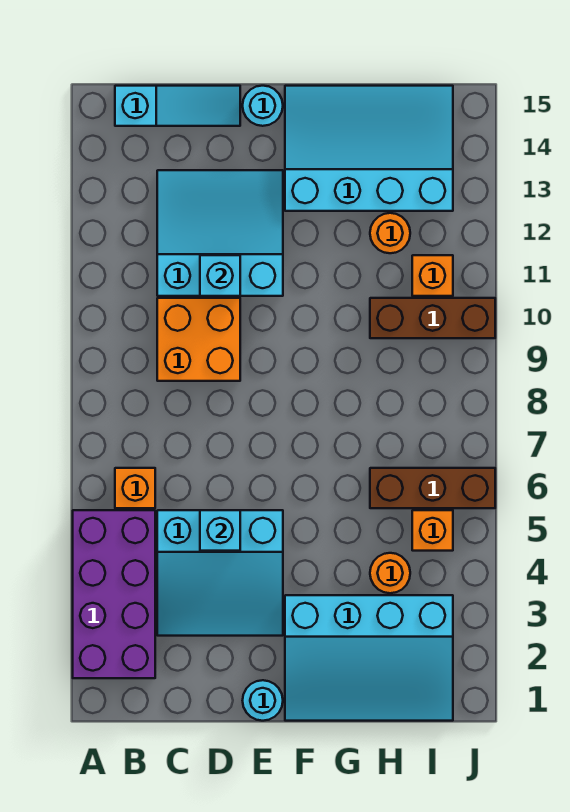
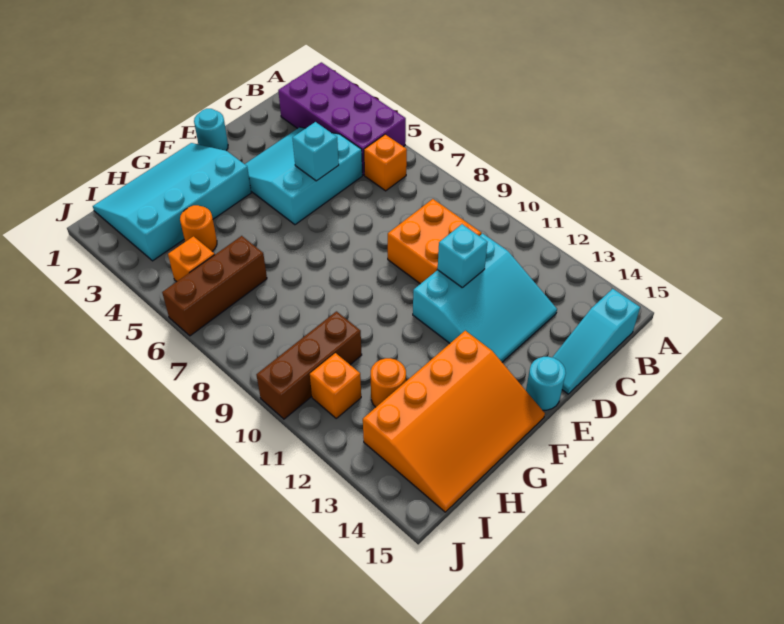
cyan 3x4 slope [285,86,453,211] -> orange 3x4 slope [363,331,545,512]

